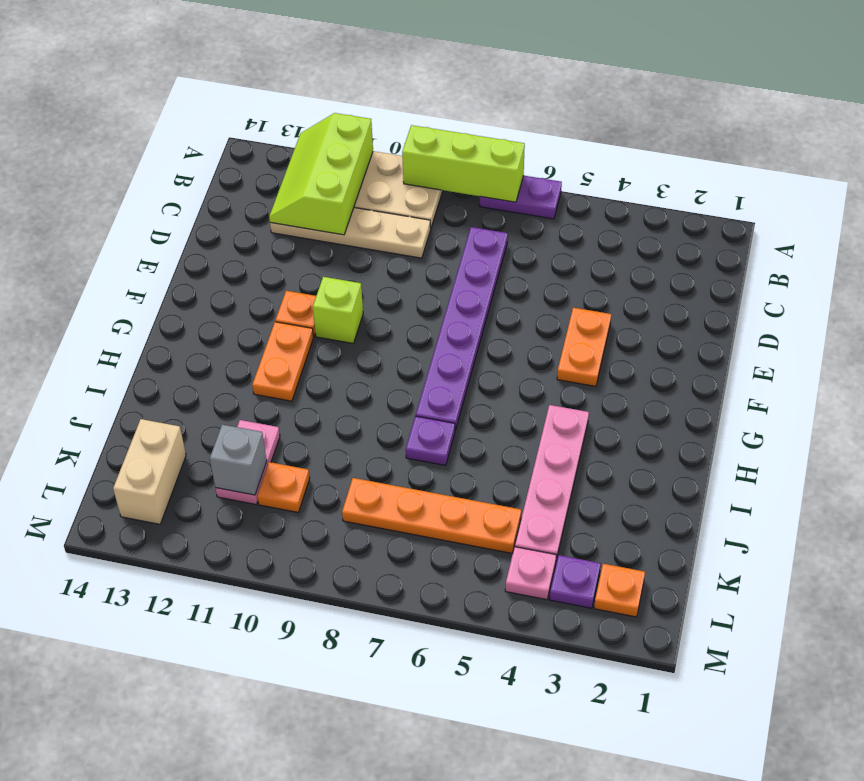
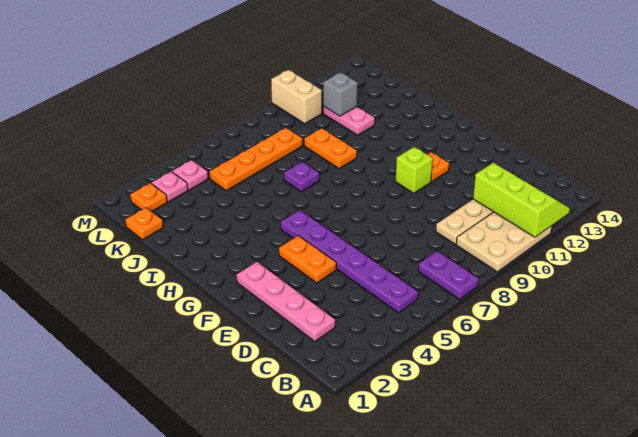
purple 1x2 plate [480,176,562,219] -> purple 1x2 plate turned to [418,251,479,299]
lime 1x3 brick [402,125,525,202] -> none
purple 1x6 plate [416,227,508,430] -> purple 1x6 plate moved to [281,210,418,313]
orange 1x2 plate [252,322,313,401] -> orange 1x2 plate moved to [304,128,357,169]
pink 1x4 plate [515,405,589,560] -> pink 1x4 plate moved to [237,262,335,341]
orange 1x1 plate [257,462,310,512] -> orange 1x1 plate moved to [126,208,163,240]
tan 1x2 brick [113,419,186,524] -> tan 1x2 brick moved to [271,70,322,124]
purple 1x1 plate [550,555,601,608] -> pink 1x1 plate [151,172,188,202]

